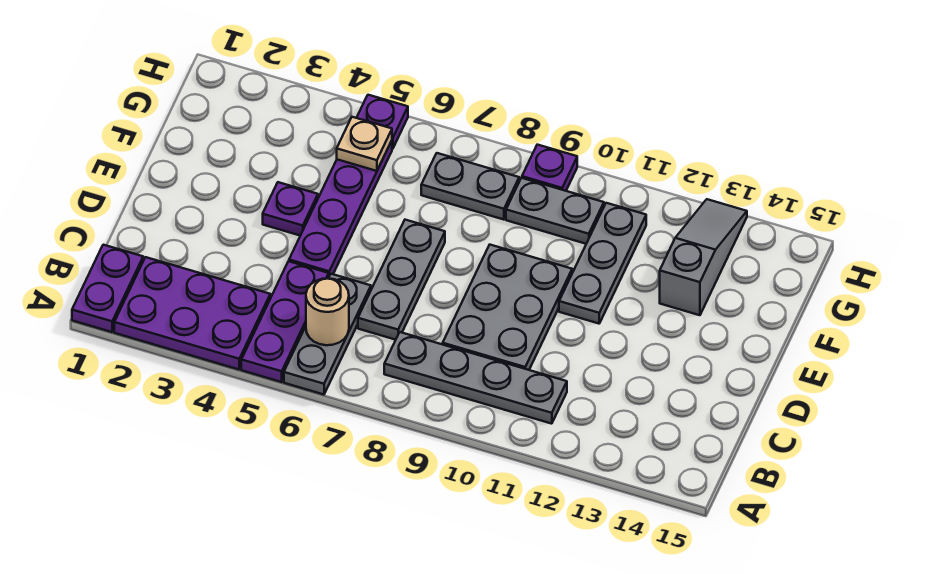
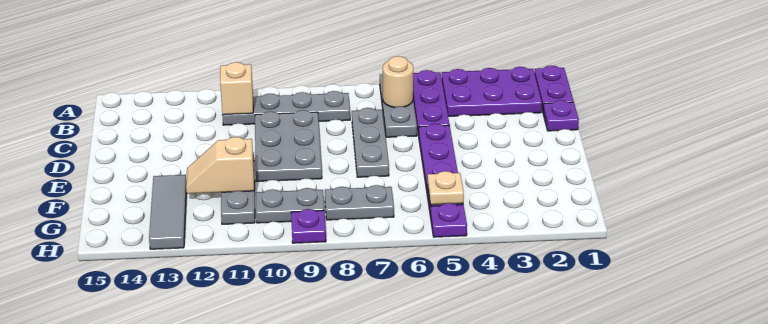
none -> tan 1x1 brick [220,62,253,115]
purple 1x1 plate [263,182,318,236] -> purple 1x1 plate moved to [543,100,579,131]
none -> tan 1x2 slope [186,137,254,194]
grey 1x3 slope [660,199,747,315] -> grey 1x3 tile [149,175,186,249]

